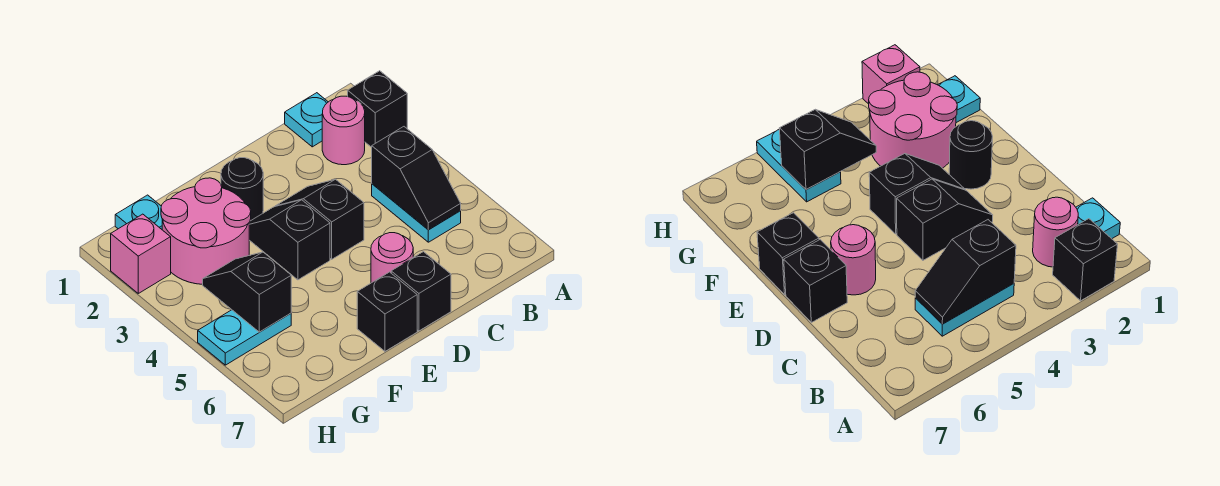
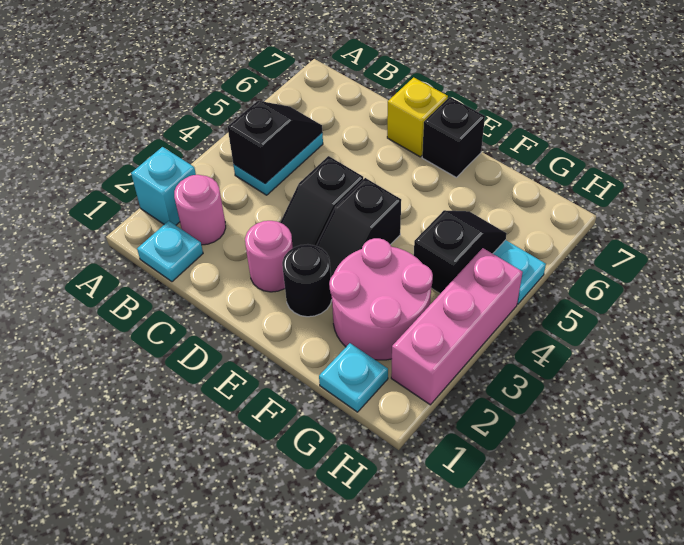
black 1x1 brick [348,71,407,147] -> cyan 1x1 brick [131,147,196,225]
pink 1x1 round brick [371,233,413,283] -> pink 1x1 round brick moved to [245,221,293,292]
black 1x1 brick [391,252,451,331] -> yellow 1x1 brick [387,77,448,157]
black 1x2 slope [203,252,291,332] -> black 1x2 slope turned to [414,210,507,294]
pink 1x1 brick [111,214,171,293] -> pink 1x3 brick [391,248,523,405]

